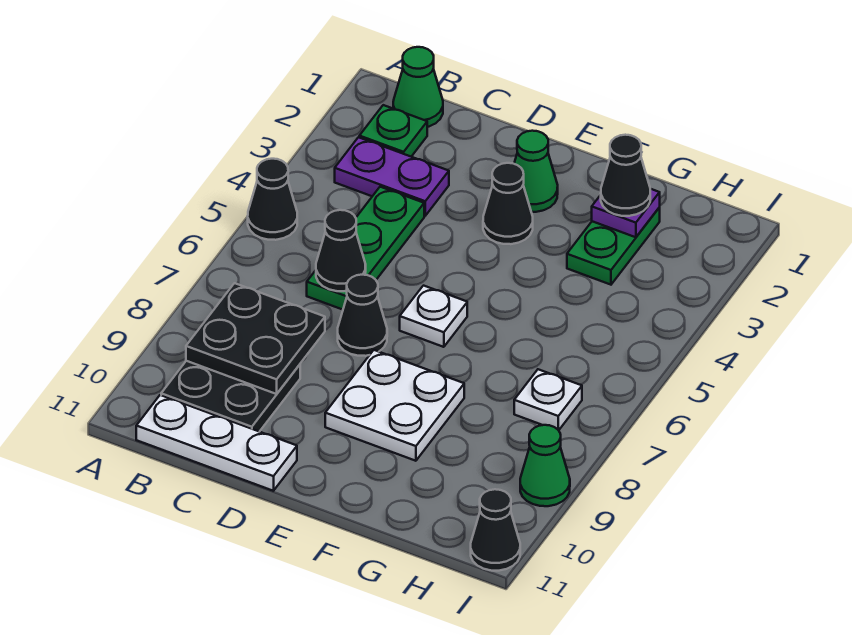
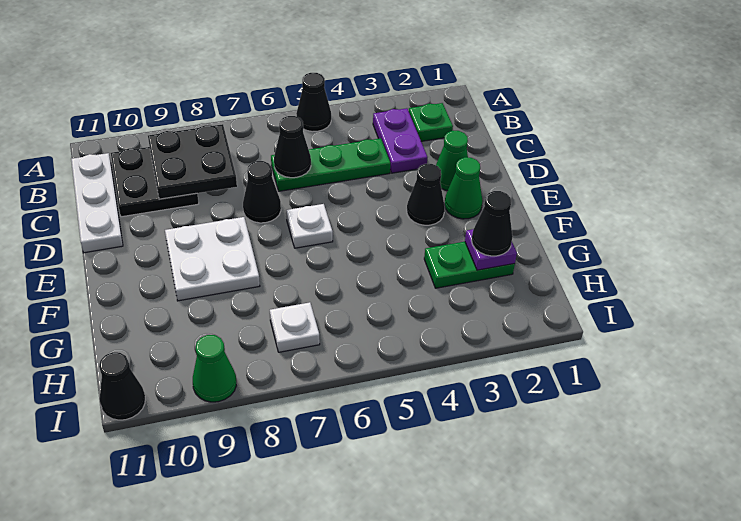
green 1x1 cone [393,47,443,127] -> green 1x1 cone moved to [436,131,468,191]

